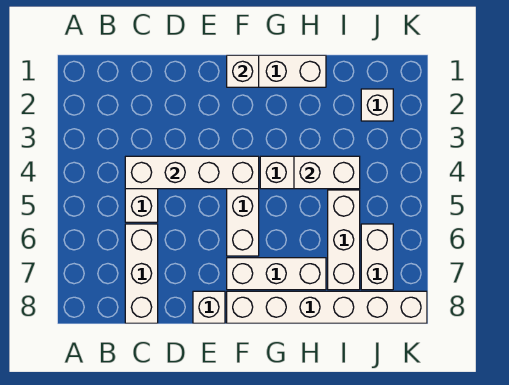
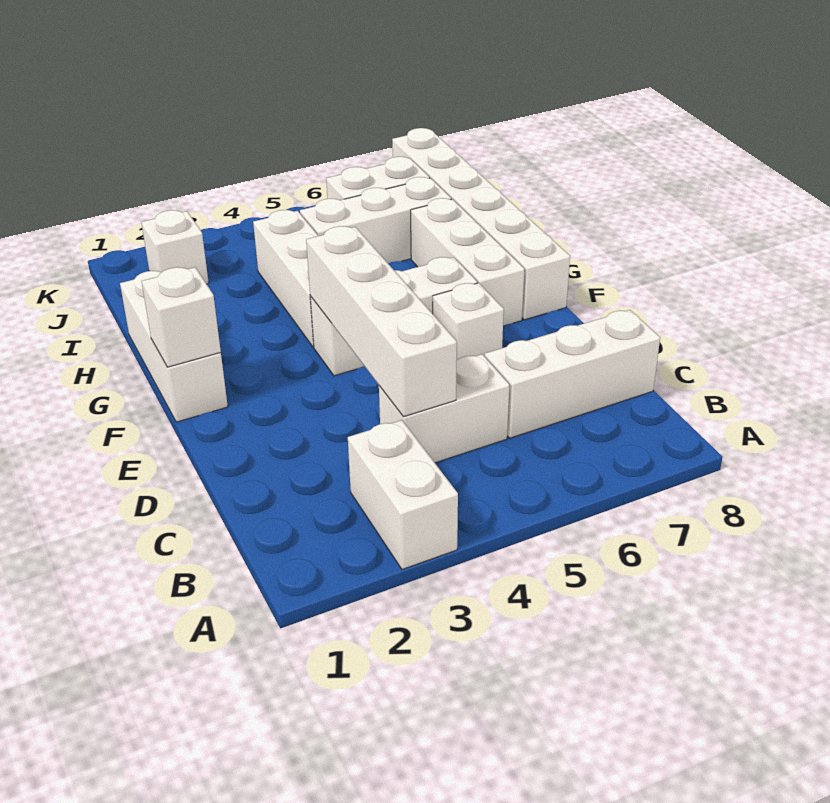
white 1x1 brick [193,291,225,323] -> white 1x1 brick moved to [433,283,504,360]
white 1x2 brick [294,156,360,189] -> white 1x2 brick moved to [348,420,458,569]

